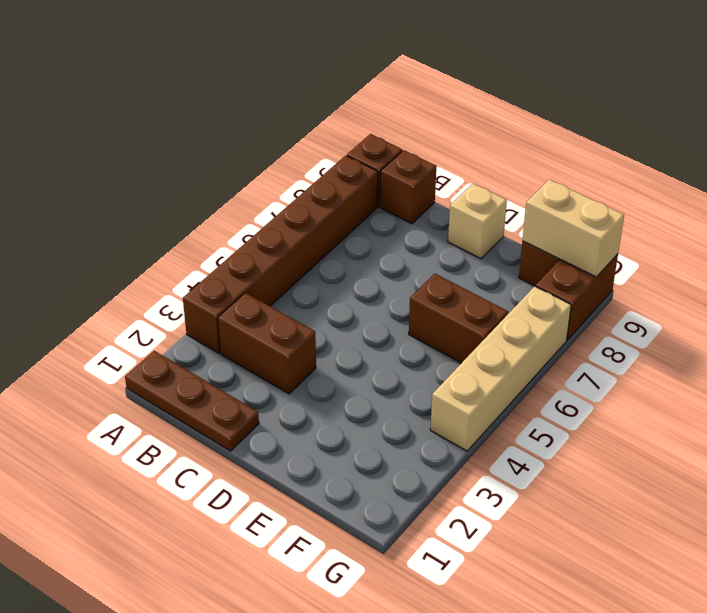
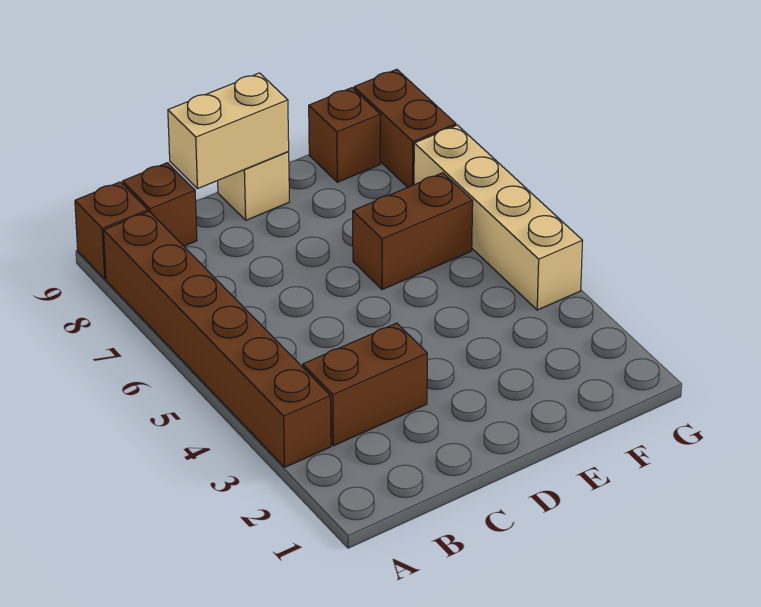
brown 1x3 plate [125,351,259,451] -> none
tan 1x2 brick [523,179,624,277] -> tan 1x2 brick moved to [168,73,289,189]

